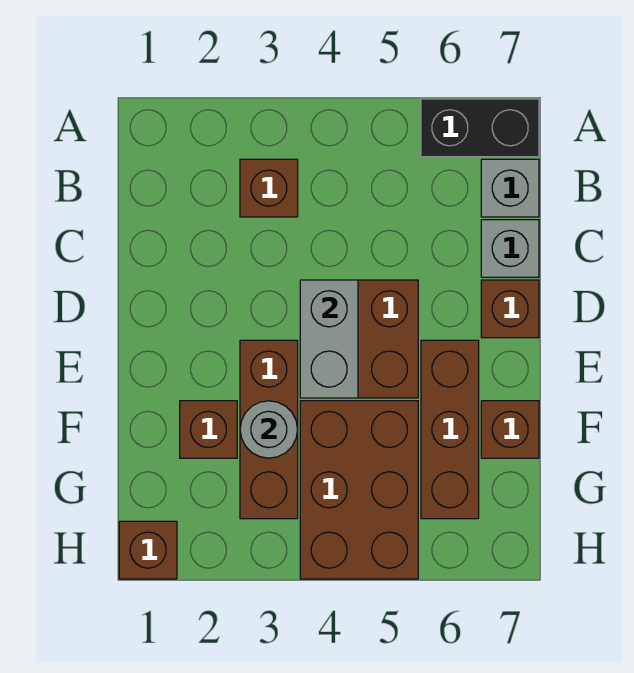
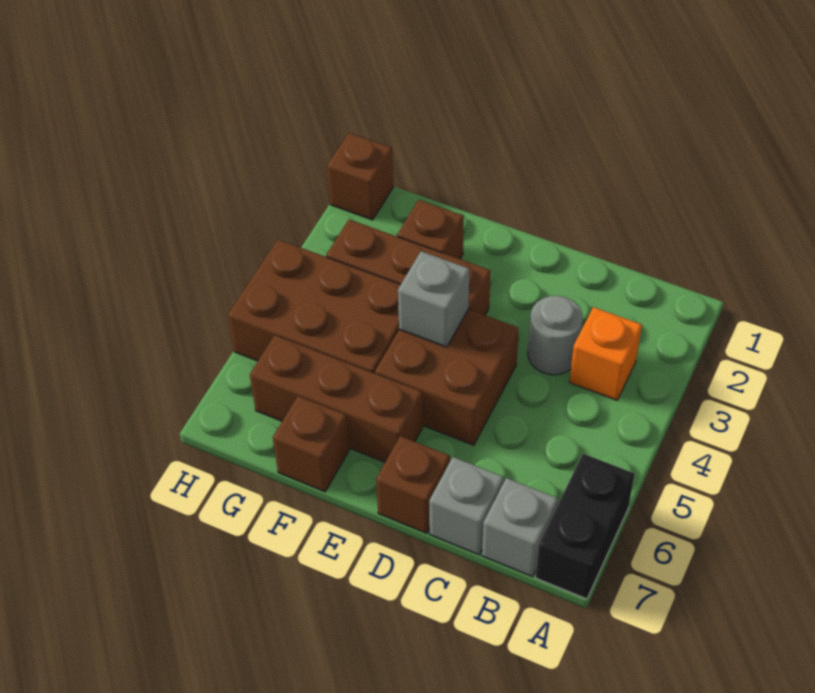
brown 1x1 brick [240,159,298,217] -> orange 1x1 brick [569,307,642,400]
grey 1x2 brick [300,280,358,398] -> grey 1x1 brick [398,251,469,347]
grey 1x1 round brick [240,401,298,458] -> grey 1x1 round brick moved to [528,296,583,375]

